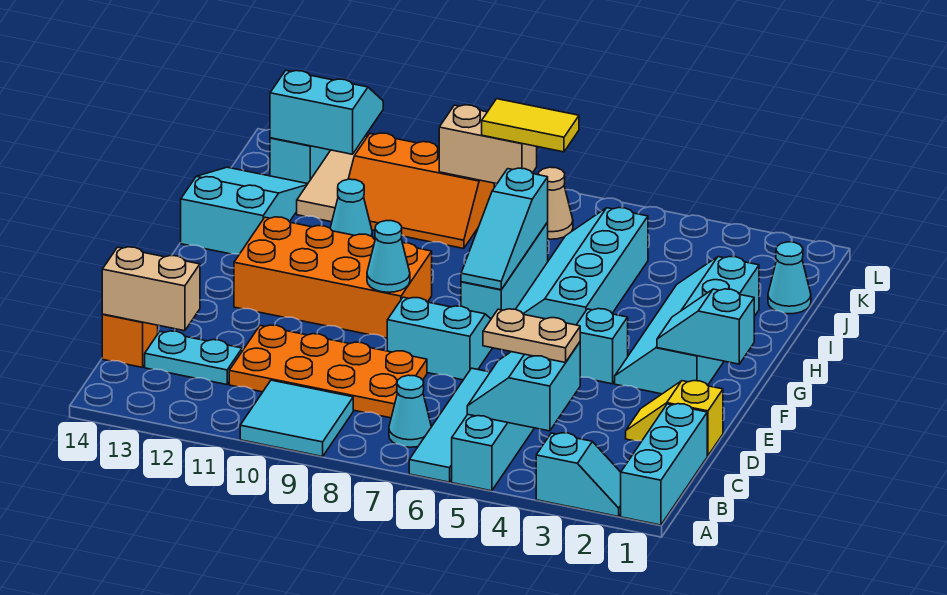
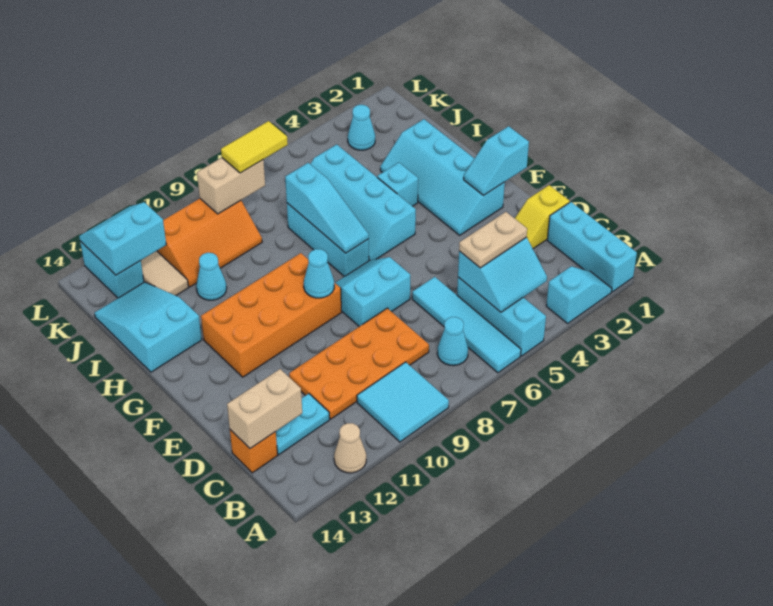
cyan 2x2 slope [467,342,580,431] -> cyan 2x2 slope turned to [458,237,547,312]
cyan 1x1 brick [577,309,628,384] -> cyan 1x1 brick moved to [377,163,418,206]
cyan 1x1 cone [768,242,811,314] -> cyan 1x1 cone moved to [348,105,375,150]
tan 1x1 cone [538,167,573,239] -> tan 1x1 cone moved to [334,423,366,473]

